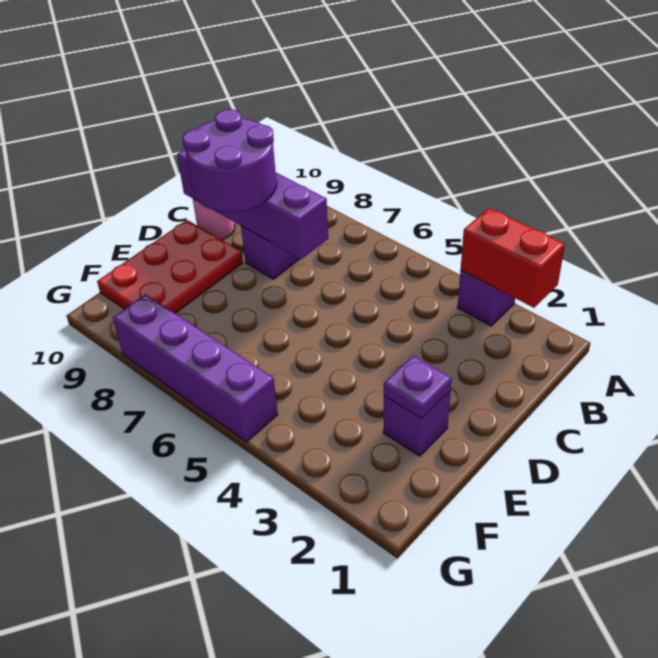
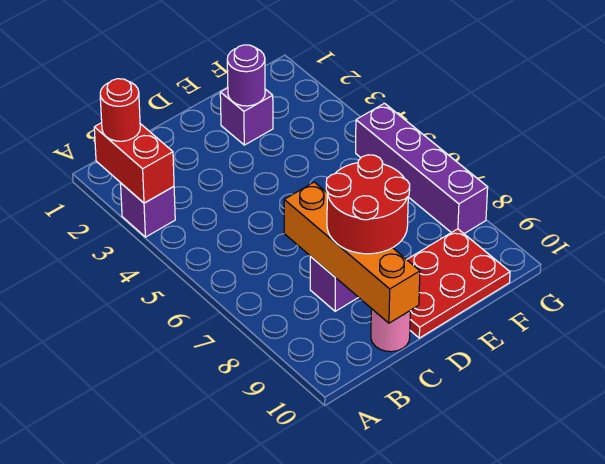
none -> red 1x1 round brick [100,79,140,141]
purple 1x4 brick [177,149,328,259] -> orange 1x4 brick [284,182,420,323]
purple 2x2 round brick [183,109,276,212] -> red 2x2 round brick [326,155,410,254]
purple 1x1 plate [384,356,452,419] -> purple 1x1 round brick [227,45,265,106]

